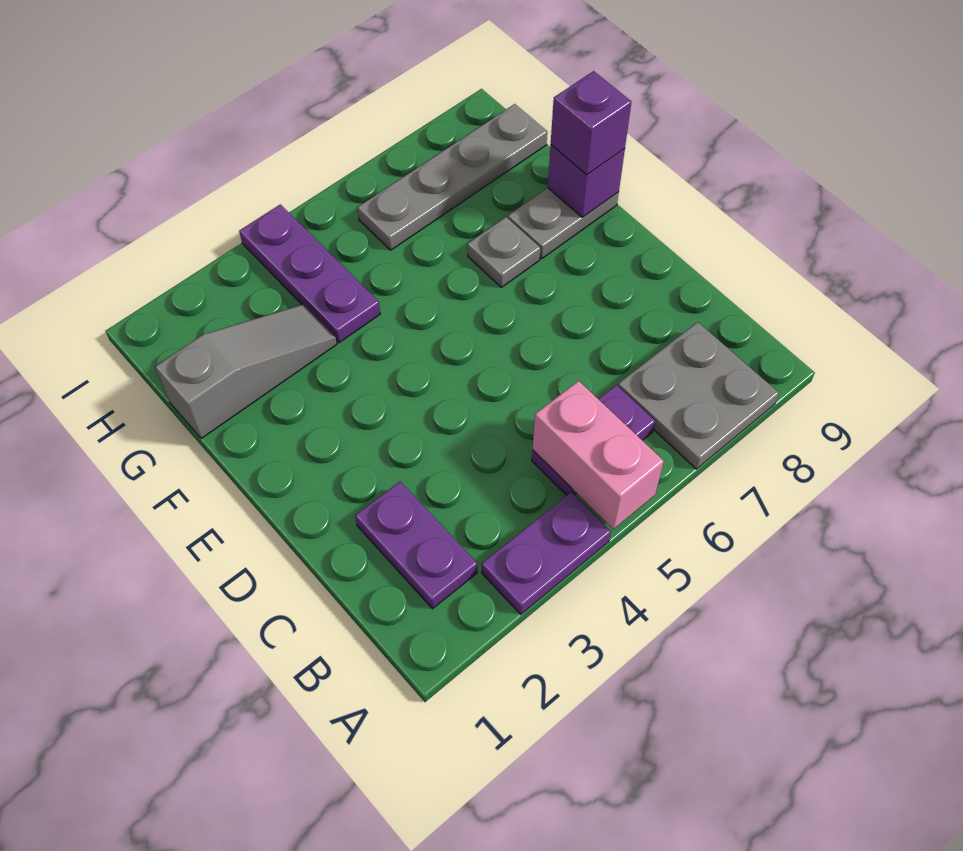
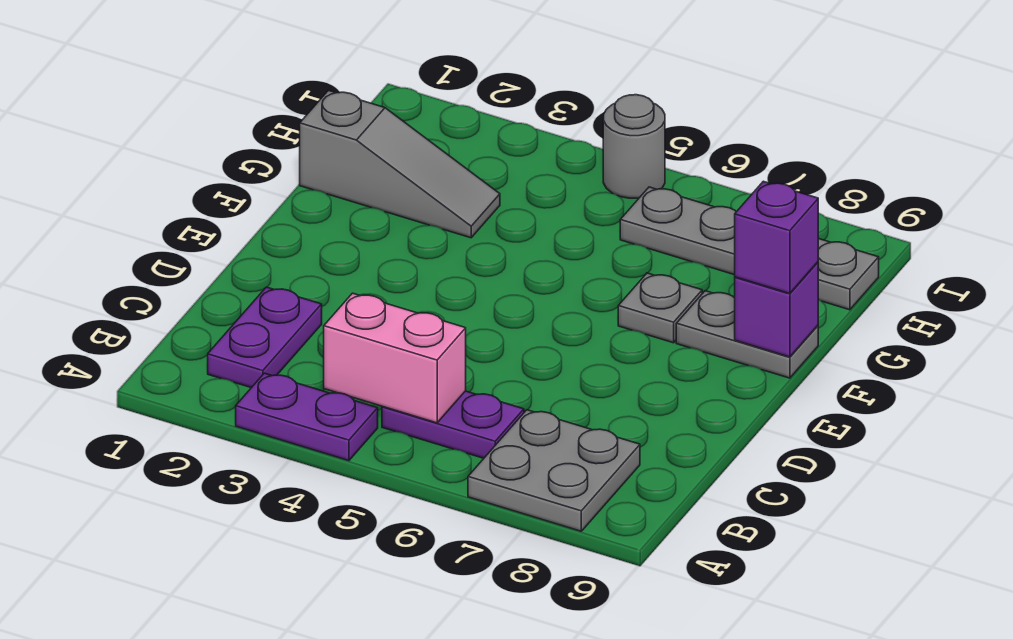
pink 1x2 brick [533,381,664,529] -> pink 1x2 brick turned to [324,293,466,423]
purple 1x3 plate [239,204,380,343] -> none
none -> grey 1x1 round brick [603,95,665,198]

